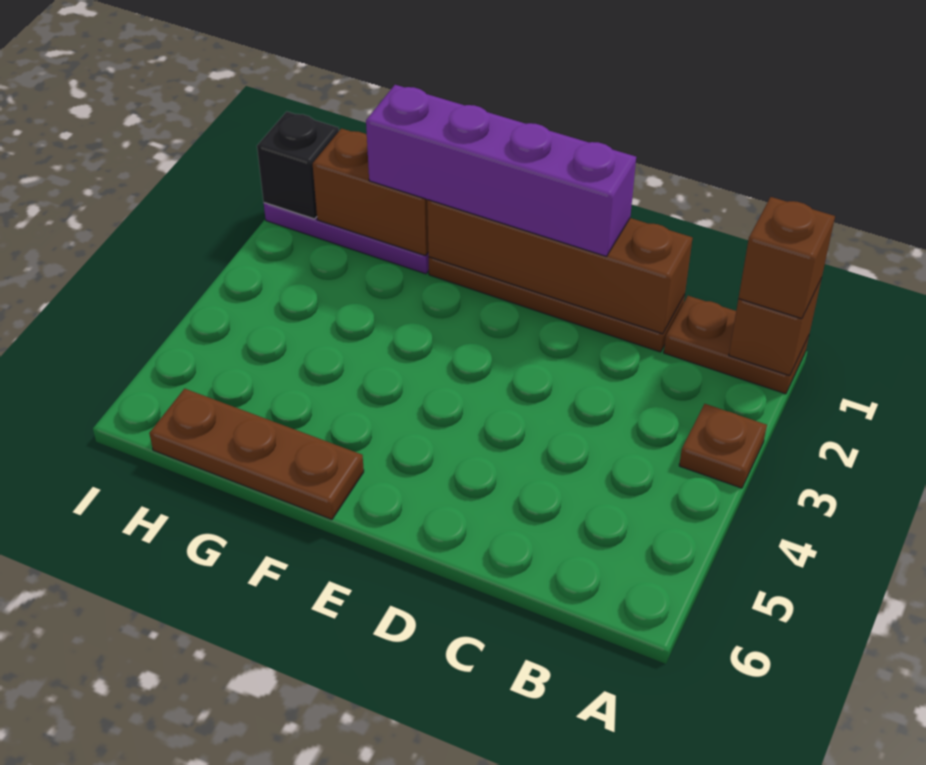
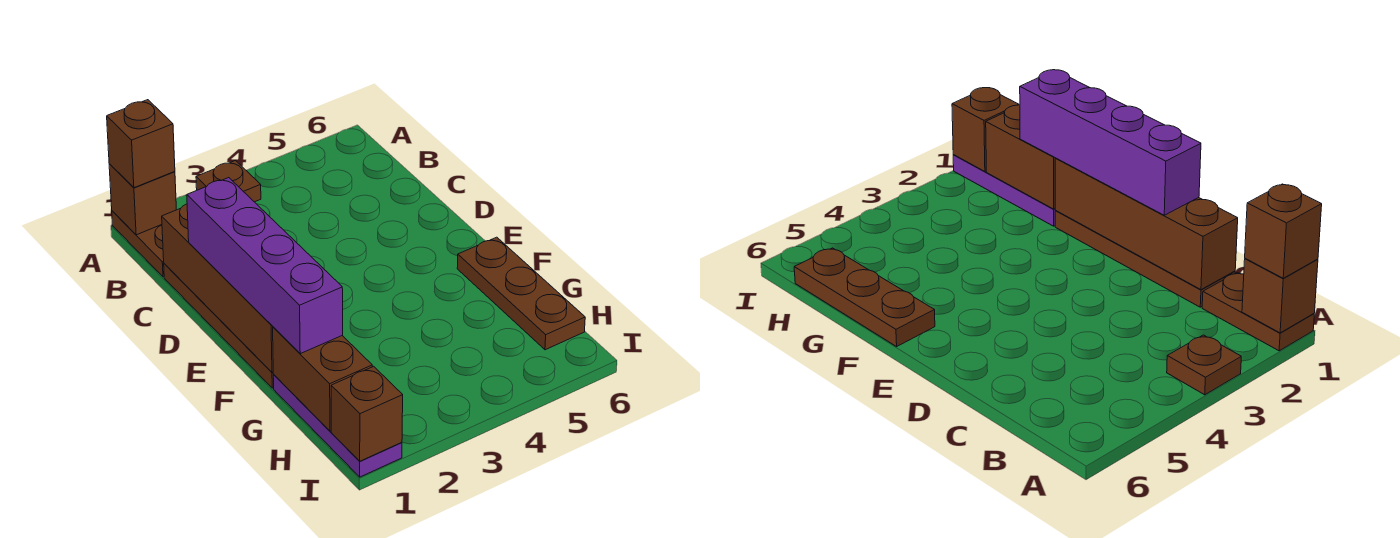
black 1x1 brick [257,112,339,219] -> brown 1x1 brick [331,366,403,461]

